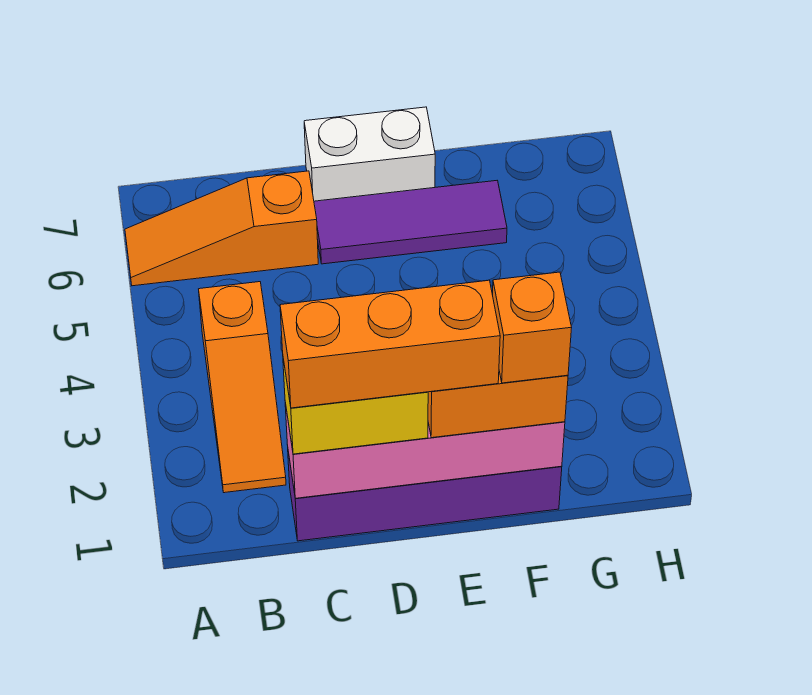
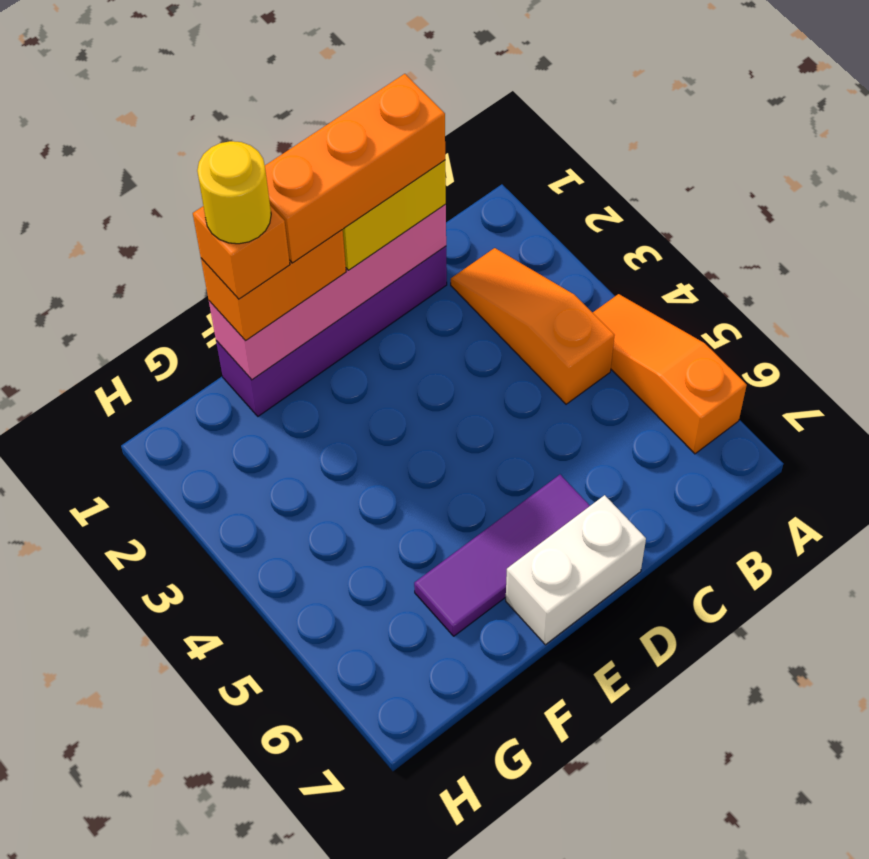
orange 1x3 slope [125,171,318,286] -> orange 1x3 slope turned to [593,294,747,454]
none -> yellow 1x1 round brick [197,141,271,244]

